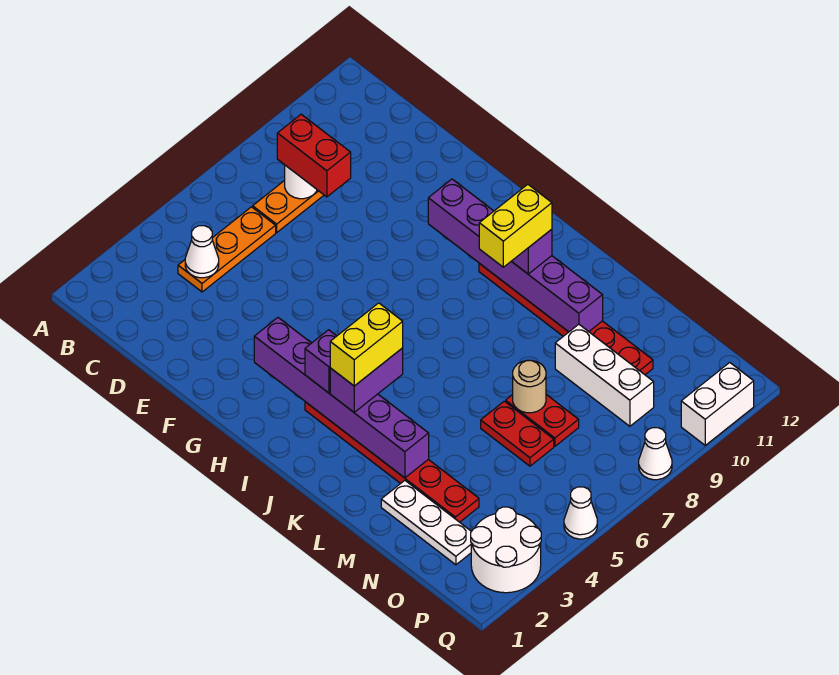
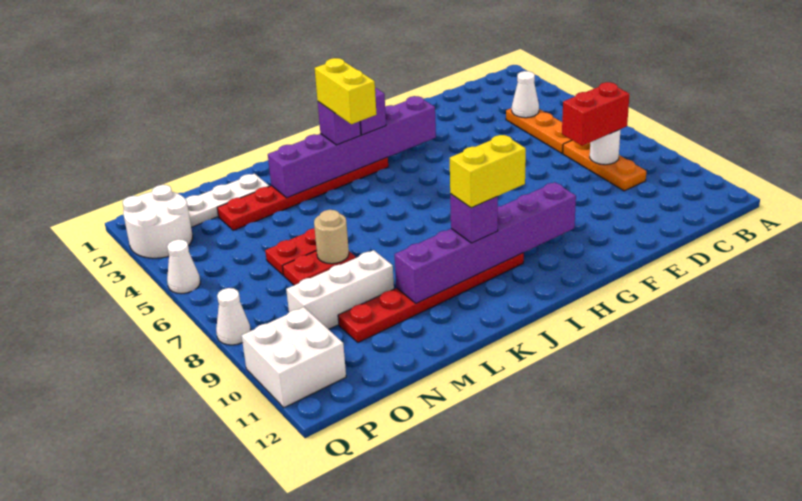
purple 1x2 brick [330,348,403,412] -> purple 1x1 brick [318,102,361,145]
yellow 1x2 brick [479,184,552,267] -> yellow 1x2 brick turned to [450,135,526,208]
white 1x2 brick [681,363,754,445] -> white 2x2 brick [242,307,346,408]

